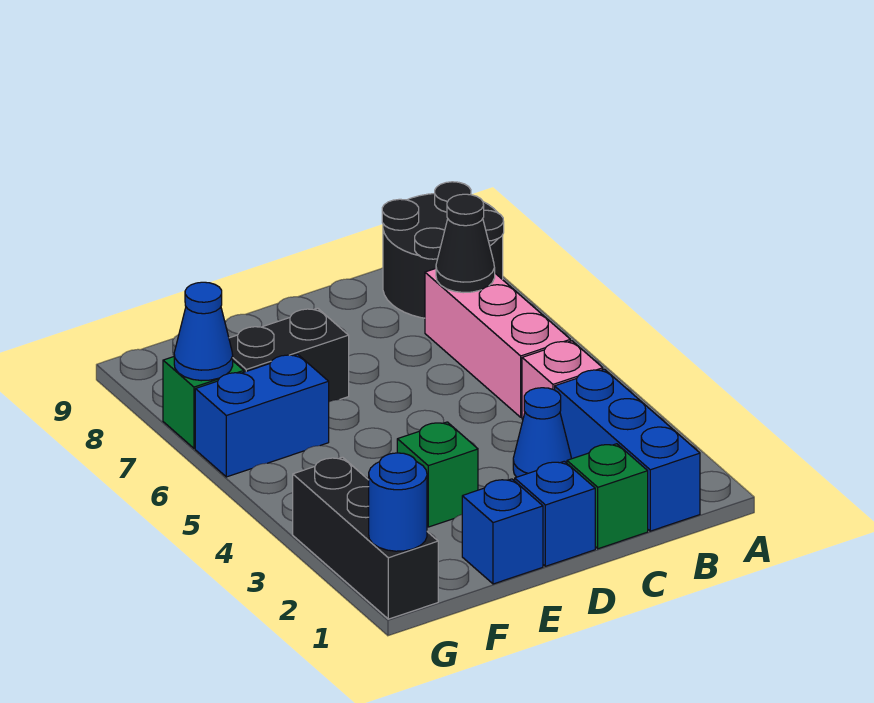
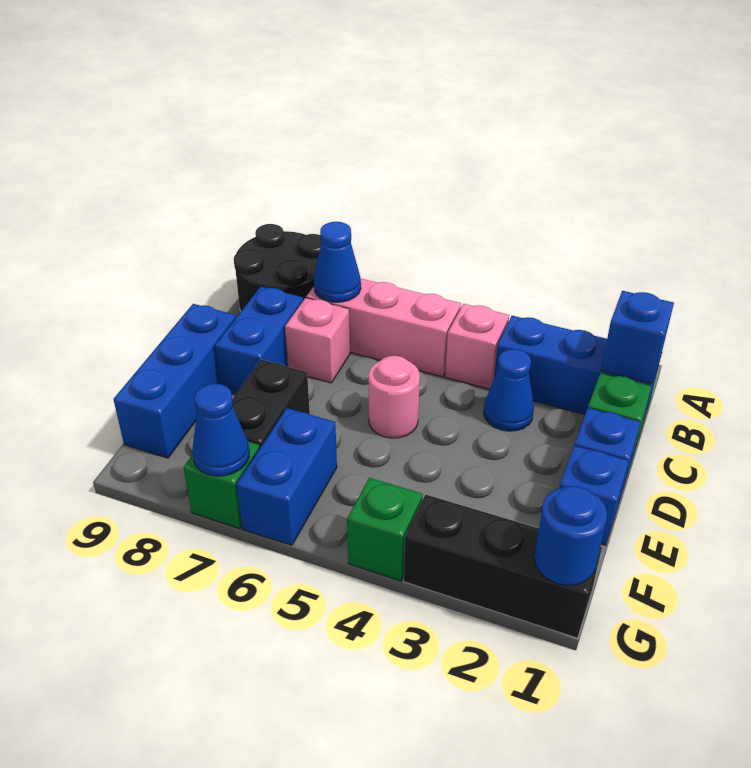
none -> blue 1x1 brick [601,291,674,383]
black 1x1 cone [436,194,495,293] -> blue 1x1 cone [314,222,361,302]
none -> pink 1x1 brick [285,298,350,383]
none -> blue 1x2 brick [215,286,303,394]
none -> pink 1x1 round brick [368,356,420,438]
none -> blue 1x3 brick [113,304,236,458]
green 1x1 brick [397,422,478,527] -> green 1x1 brick moved to [347,478,423,581]

